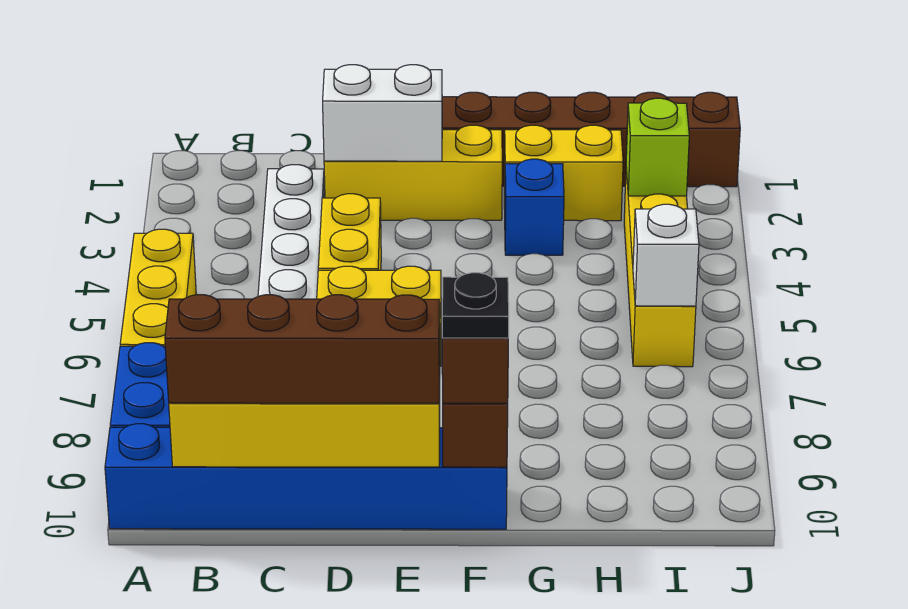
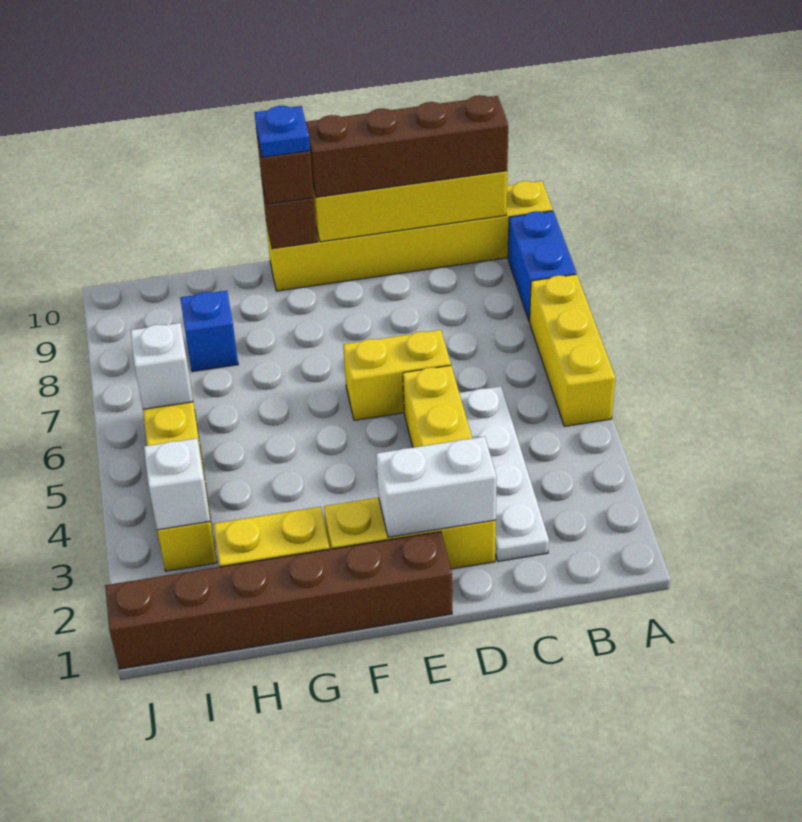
blue 1x6 brick [105,424,507,529] -> yellow 1x6 brick [266,181,553,291]
black 1x1 plate [442,273,509,338] -> blue 1x1 plate [255,106,310,157]
blue 1x1 brick [505,159,564,255] -> blue 1x1 brick moved to [180,291,238,372]
lime 1x1 brick [626,98,689,196] -> white 1x1 brick [144,438,210,530]

